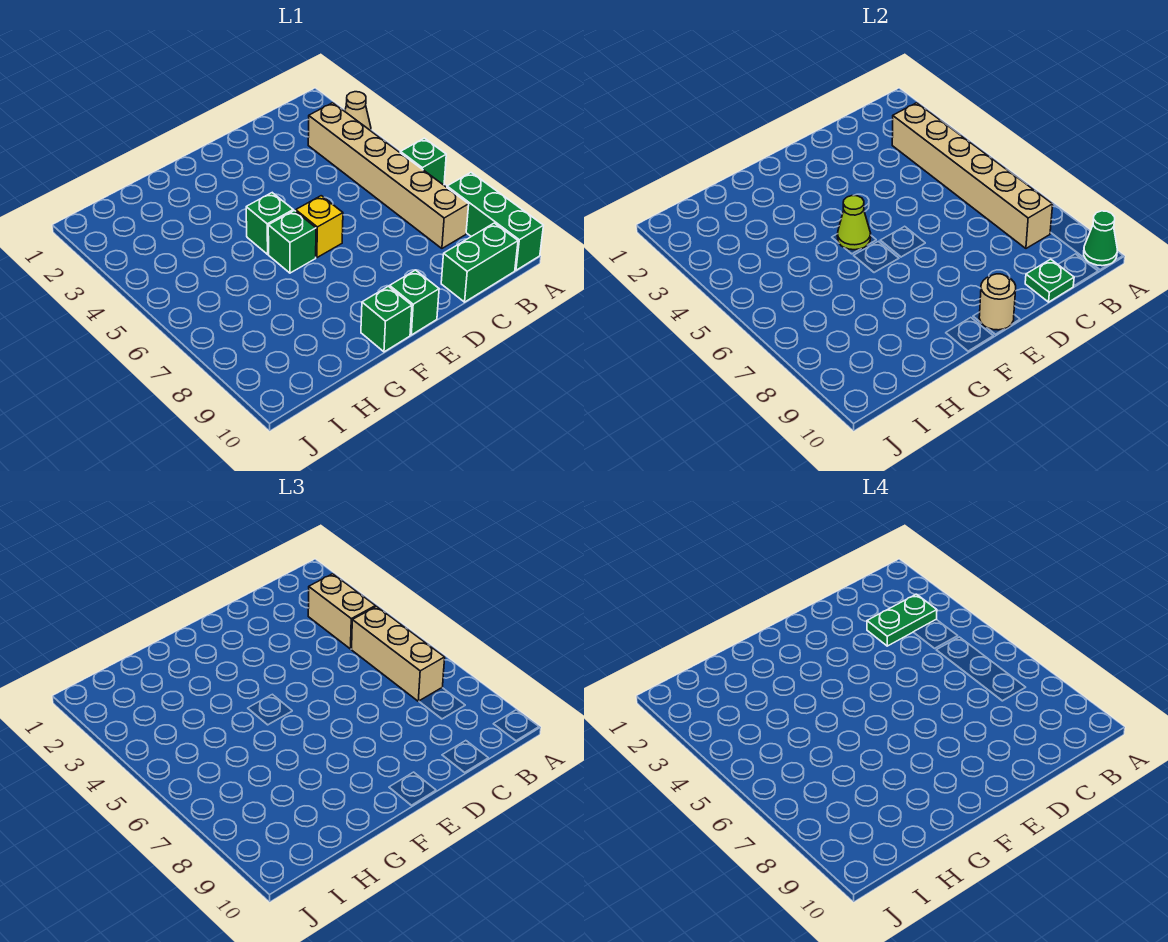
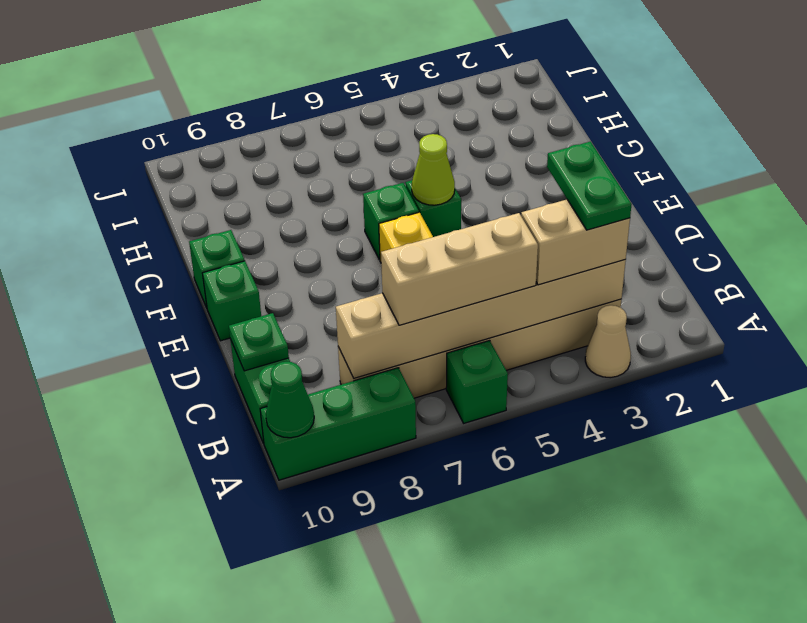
tan 1x1 round brick [979,274,1016,330] -> none

